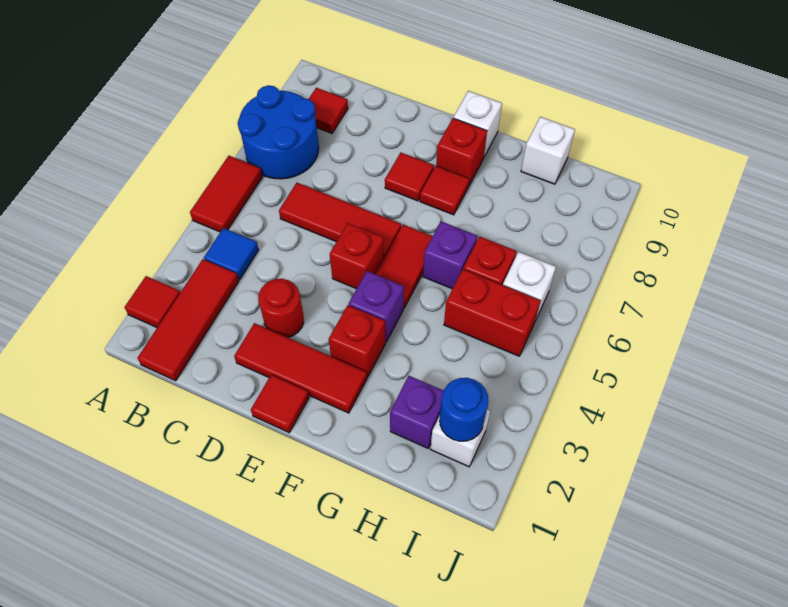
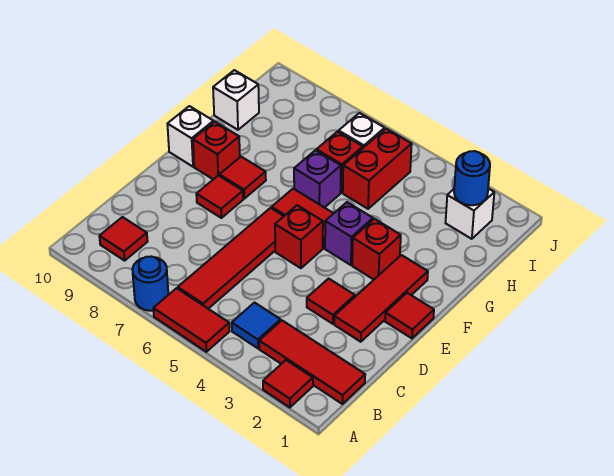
blue 2x2 round brick [238,85,319,179] -> blue 1x1 round brick [132,256,168,311]
red 1x3 tile [279,183,401,257] -> red 1x4 tile [178,208,284,309]
red 1x1 round brick [258,279,304,337] -> red 1x1 tile [307,279,355,324]
purple 1x1 brick [390,376,444,448] -> none

